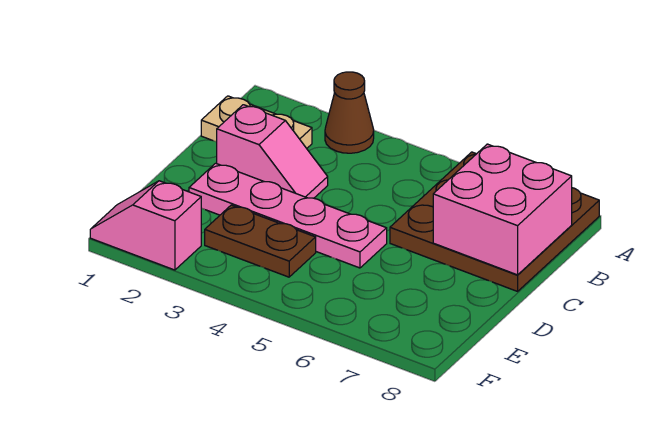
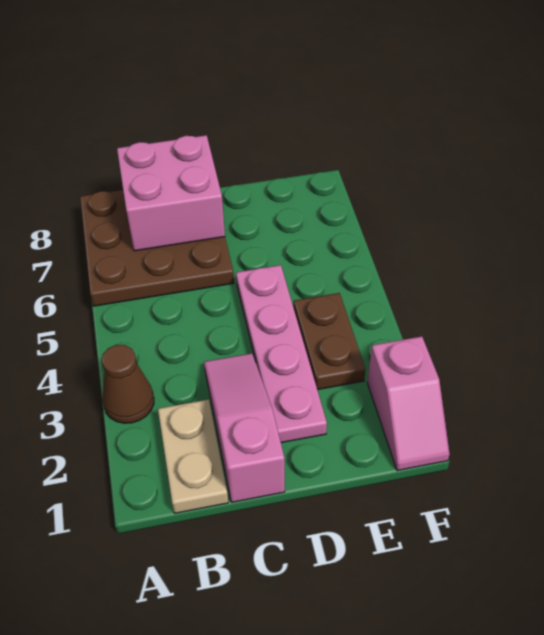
pink 1x2 slope [217,105,328,198] -> pink 1x3 slope [204,353,285,502]

